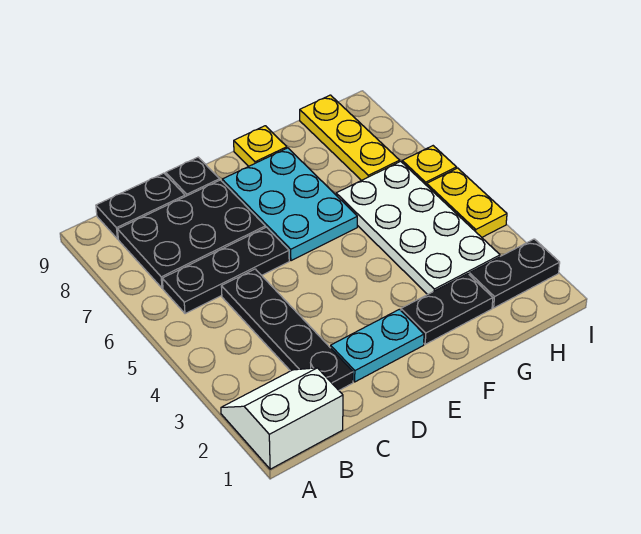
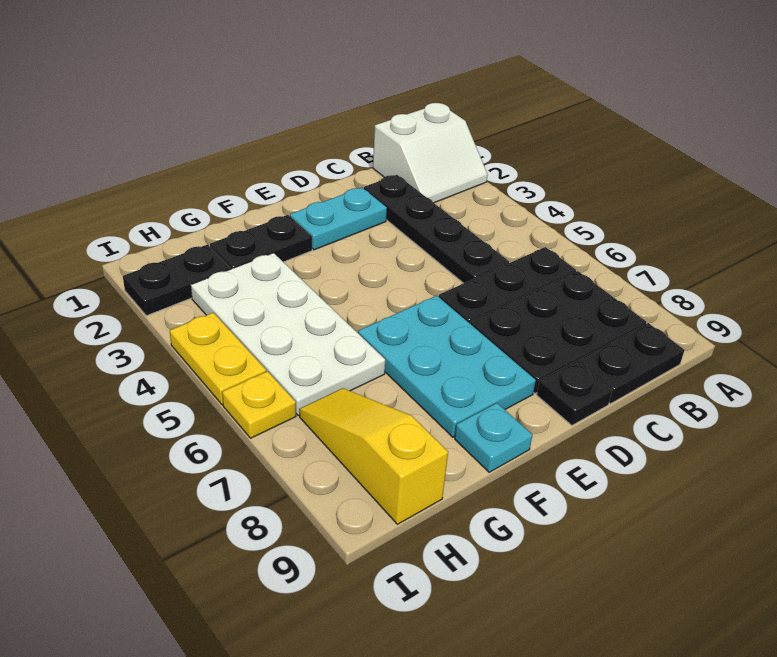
yellow 1x1 plate [234,126,287,166] -> cyan 1x1 plate [455,403,532,472]
yellow 1x3 plate [300,95,400,181] -> yellow 1x3 slope [299,388,448,524]

